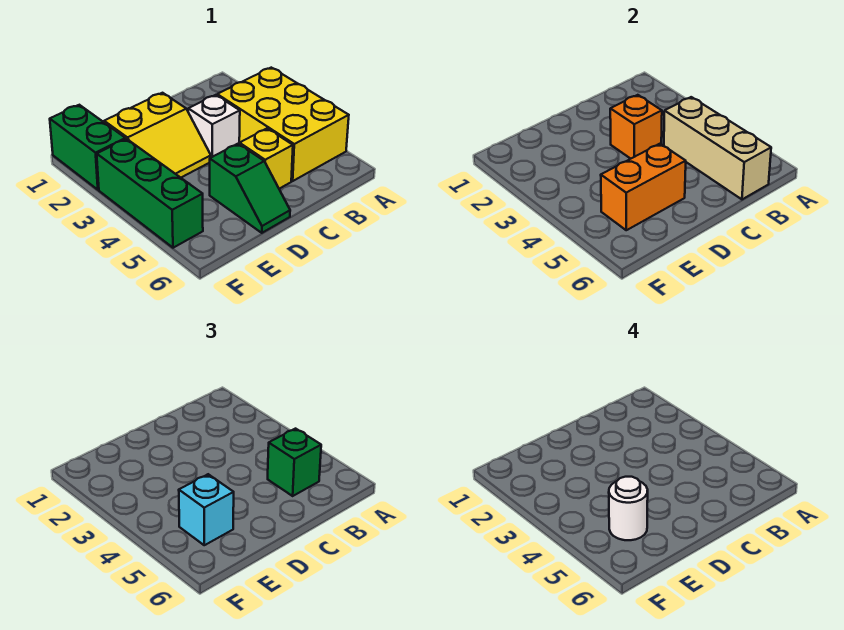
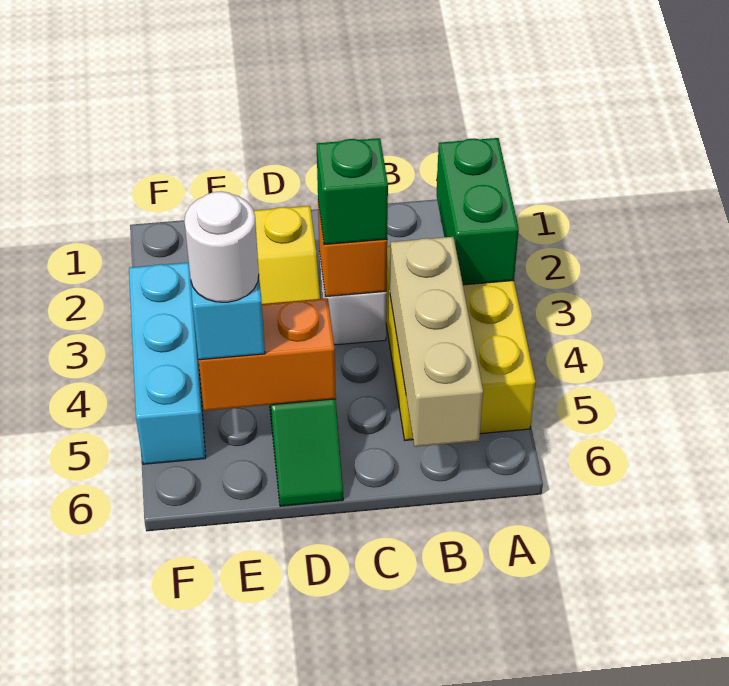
green 1x1 brick [268,429,321,496] -> green 1x1 brick moved to [317,138,388,245]
yellow 1x1 brick [240,128,293,189] -> none
green 1x2 brick [50,105,126,190] -> green 1x2 brick moved to [437,138,519,285]
green 1x3 brick [97,139,203,248] -> cyan 1x3 brick [129,263,206,464]

